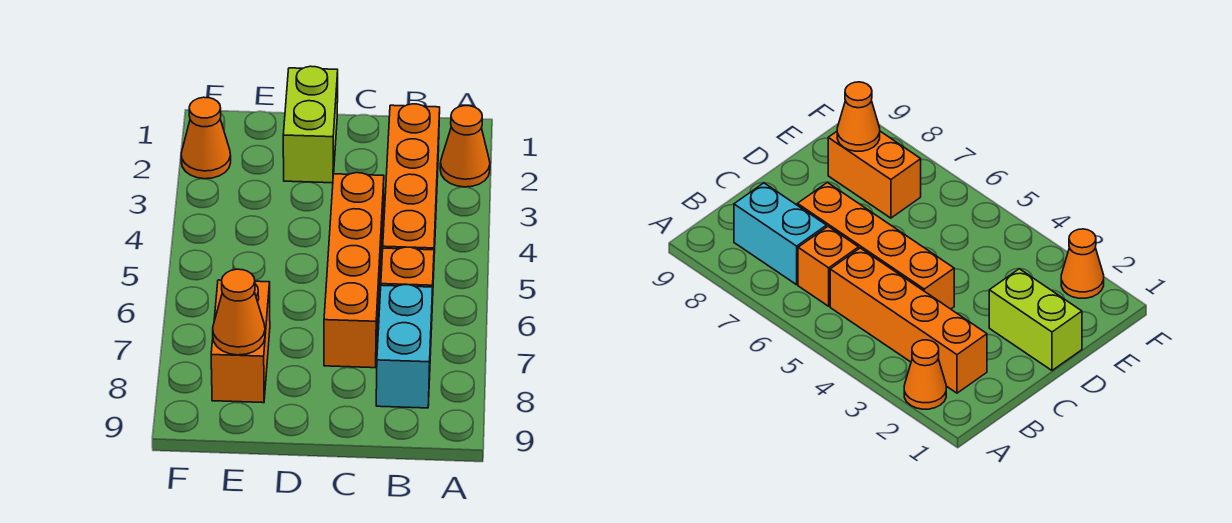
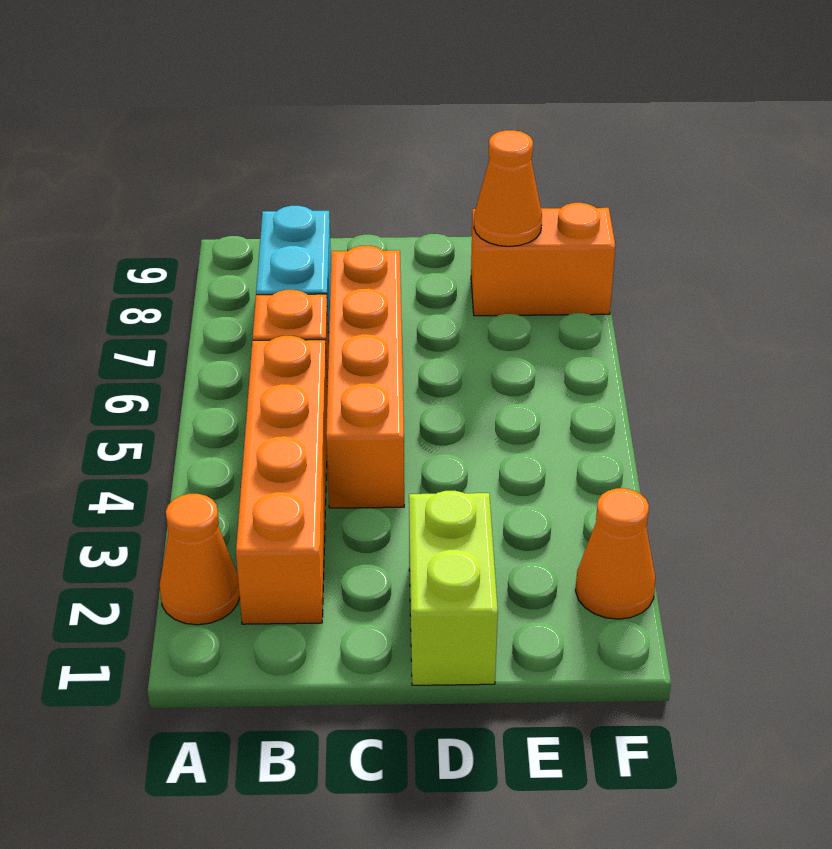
orange 1x2 brick [211,280,270,403] -> orange 1x2 brick turned to [471,203,616,316]

